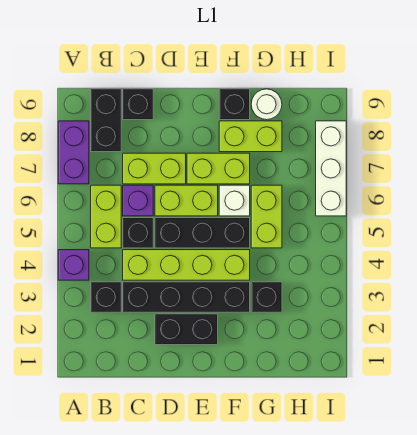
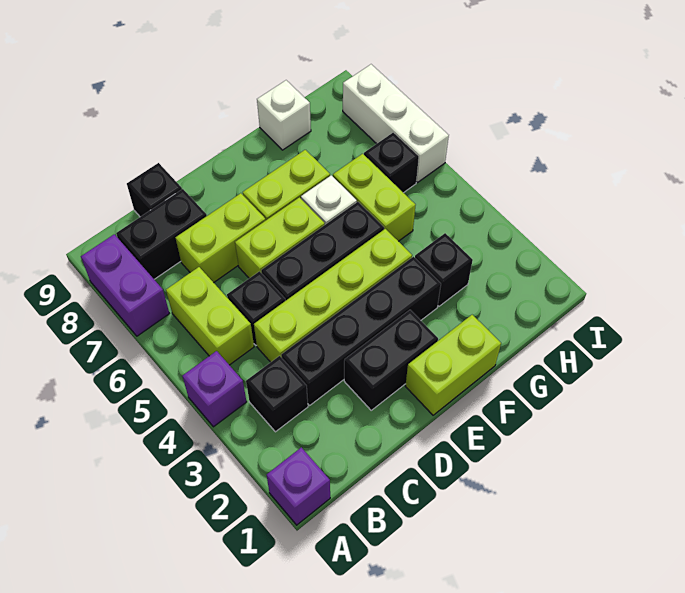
black 1x2 brick [91,89,121,152] -> black 1x2 brick turned to [116,189,207,279]
purple 1x1 brick [123,185,153,216] -> purple 1x1 brick moved to [267,447,330,525]
lime 1x2 brick [219,121,282,152] -> lime 1x2 brick moved to [405,315,501,415]
black 1x1 brick [219,89,250,120] -> black 1x1 brick moved to [364,133,419,193]
white 1x1 round brick [251,89,282,120] -> white 1x1 brick [257,80,311,150]

